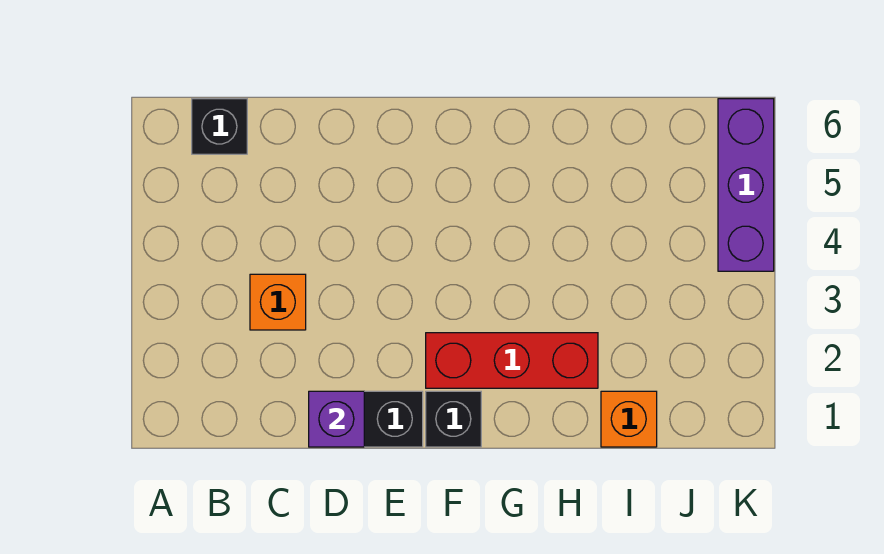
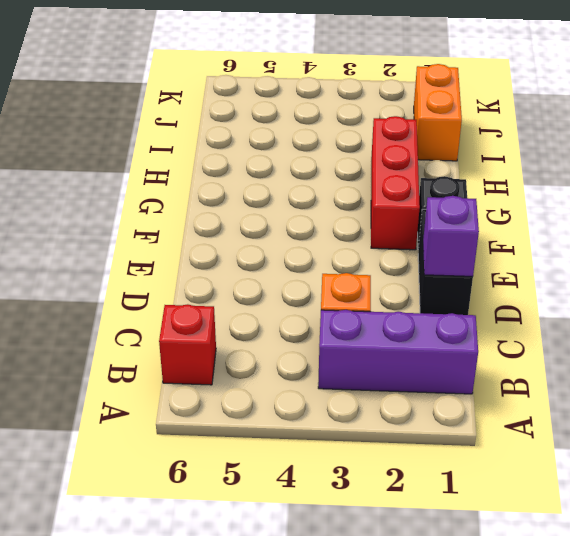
black 1x1 brick [192,99,247,154] -> red 1x1 brick [159,304,216,385]
orange 1x1 brick [601,391,657,447] -> orange 1x2 brick [414,64,462,161]
purple 1x3 brick [718,99,774,271] -> purple 1x3 brick moved to [318,310,478,394]

